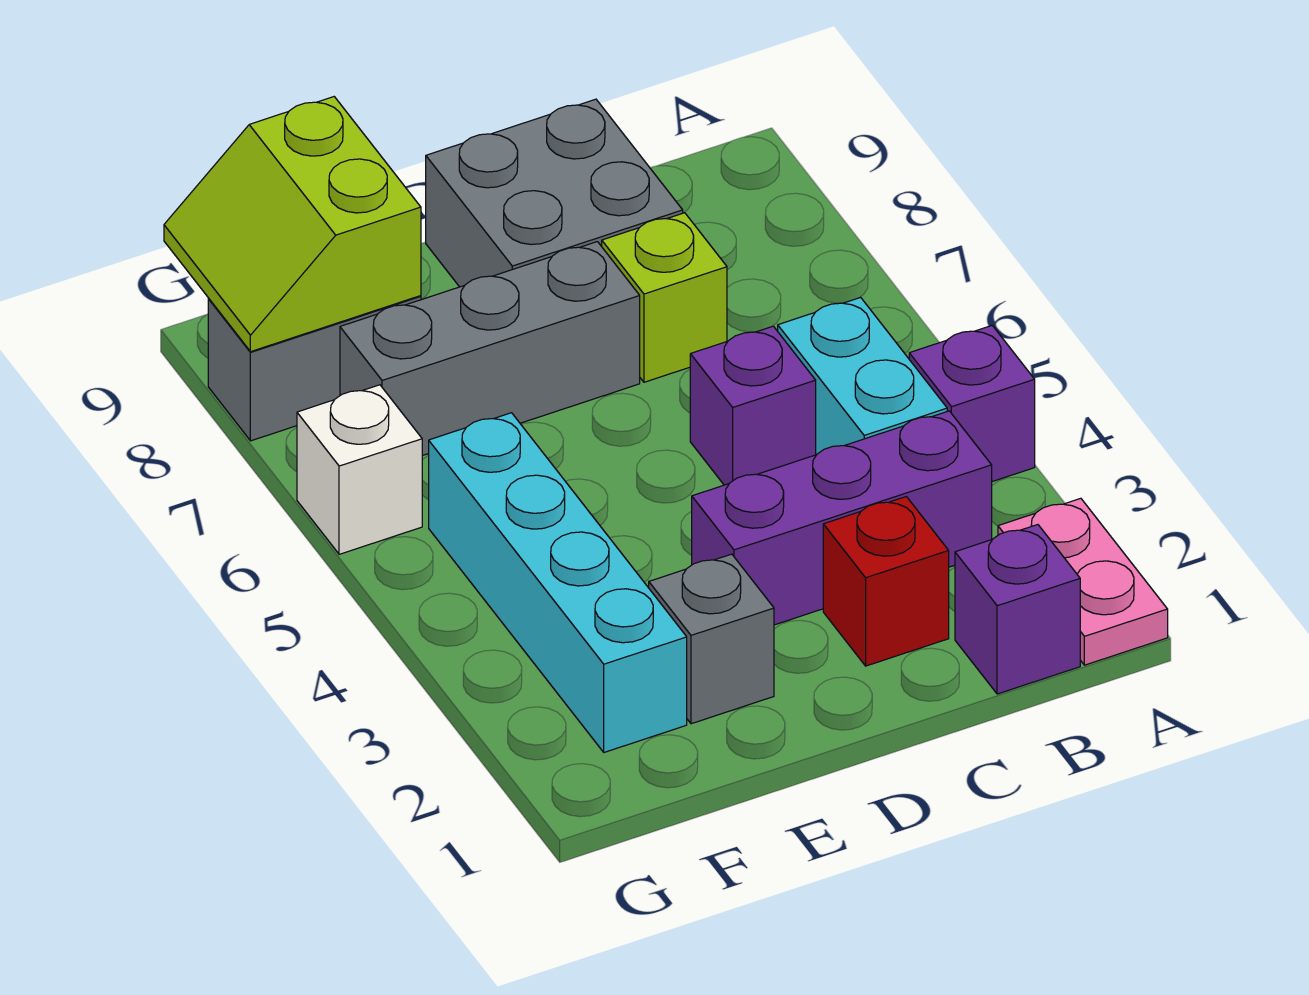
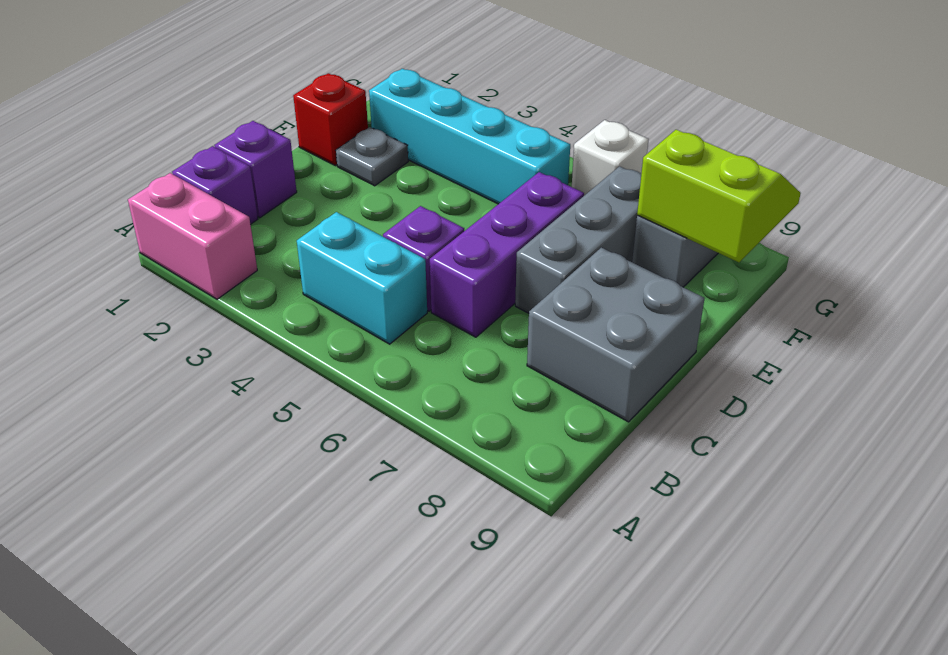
pink 1x2 plate [998,498,1168,665] -> pink 1x2 brick [128,173,257,299]
purple 1x1 brick [909,326,1035,482] -> purple 1x1 brick moved to [215,121,297,218]
purple 1x3 brick [692,411,992,625] -> purple 1x3 brick moved to [430,172,584,337]
red 1x1 brick [823,497,949,666] -> red 1x1 brick moved to [293,73,368,166]
lime 1x1 brick [602,213,727,382] -> none
grey 1x1 brick [649,554,774,724] -> grey 1x1 plate [336,127,408,186]

